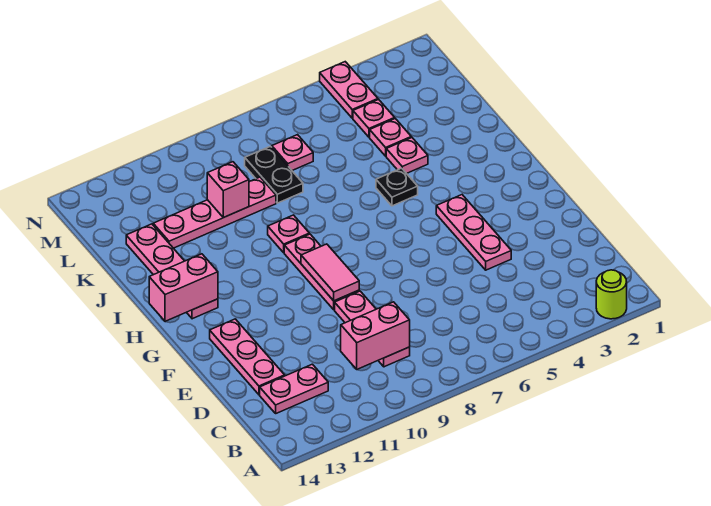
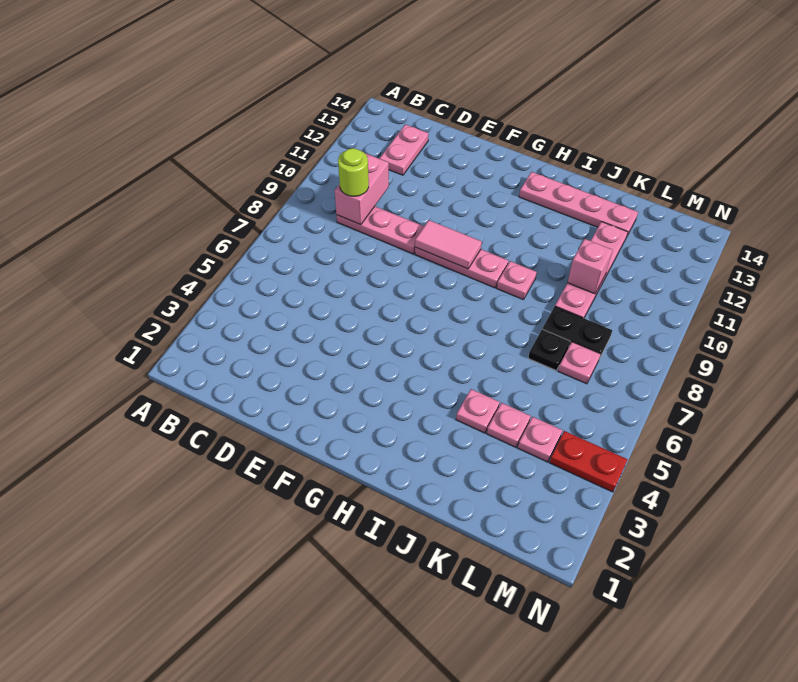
lime 1x1 round brick [596,270,627,319] -> lime 1x1 round brick moved to [338,148,369,196]
pink 1x3 plate [210,319,285,395] -> none
pink 1x3 plate [436,195,511,270] -> none
pink 1x2 brick [149,254,218,321] -> none
black 1x1 plate [376,168,418,206] -> black 1x1 plate moved to [528,329,570,371]
pink 1x2 plate [320,62,378,118] -> red 1x2 plate [550,431,628,492]

